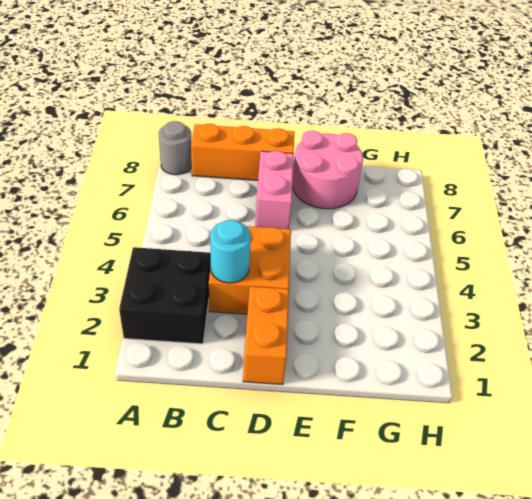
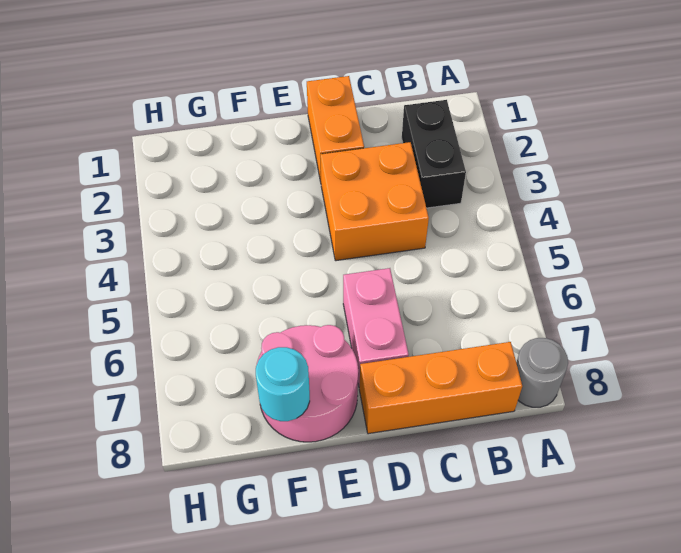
black 2x2 brick [119,247,211,344] -> black 1x2 brick [402,100,466,208]
cyan 1x1 round brick [210,220,251,283] -> cyan 1x1 round brick moved to [256,347,310,421]

